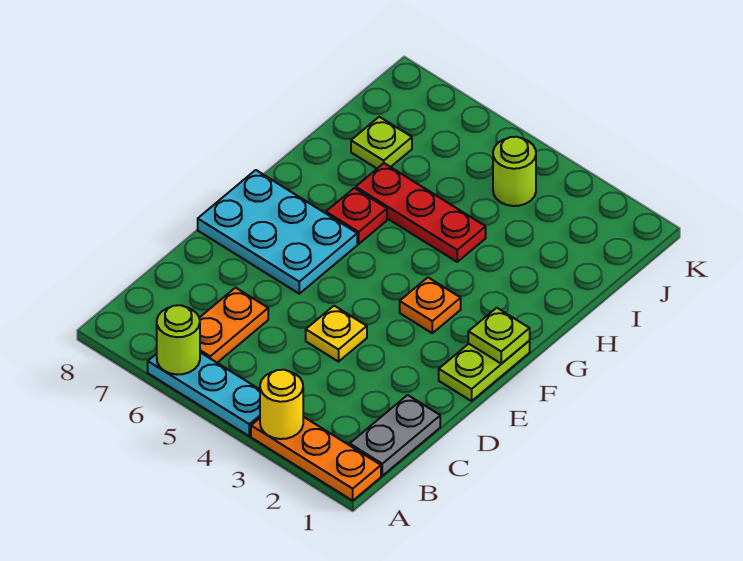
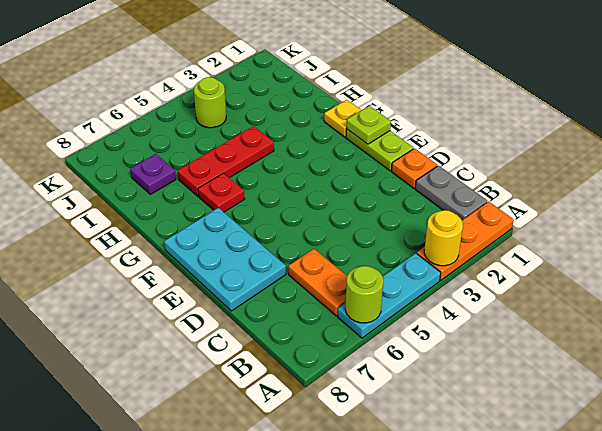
yellow 1x1 plate [306,306,367,362] -> yellow 1x1 plate moved to [324,100,361,137]
cyan 2x3 plate [198,170,357,294] -> cyan 2x3 plate turned to [164,208,286,311]
orange 1x1 plate [400,278,461,333] -> orange 1x1 plate moved to [392,148,437,189]
lime 1x1 plate [351,117,412,168] -> purple 1x1 plate [130,154,176,194]

